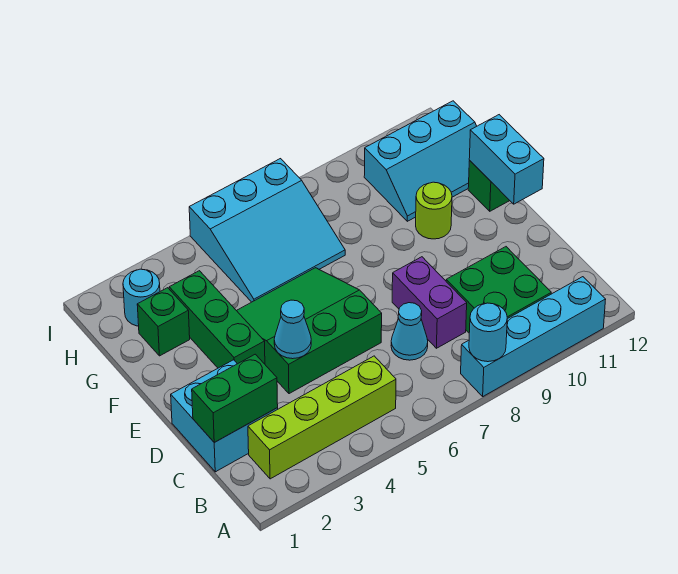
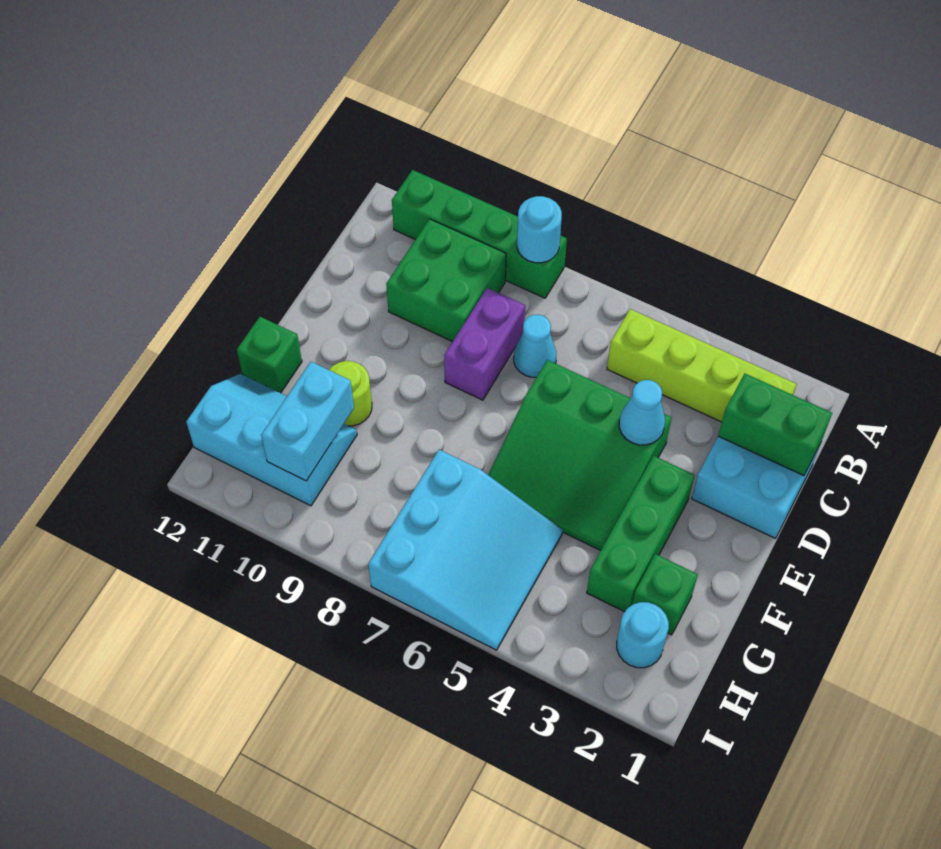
cyan 1x4 brick [461,277,606,396] -> green 1x4 brick [392,170,567,298]
cyan 1x2 brick [469,115,544,204] -> cyan 1x2 brick moved to [261,362,354,481]
cyan 3x3 slope [189,159,345,302] -> cyan 3x3 slope turned to [368,450,563,650]

